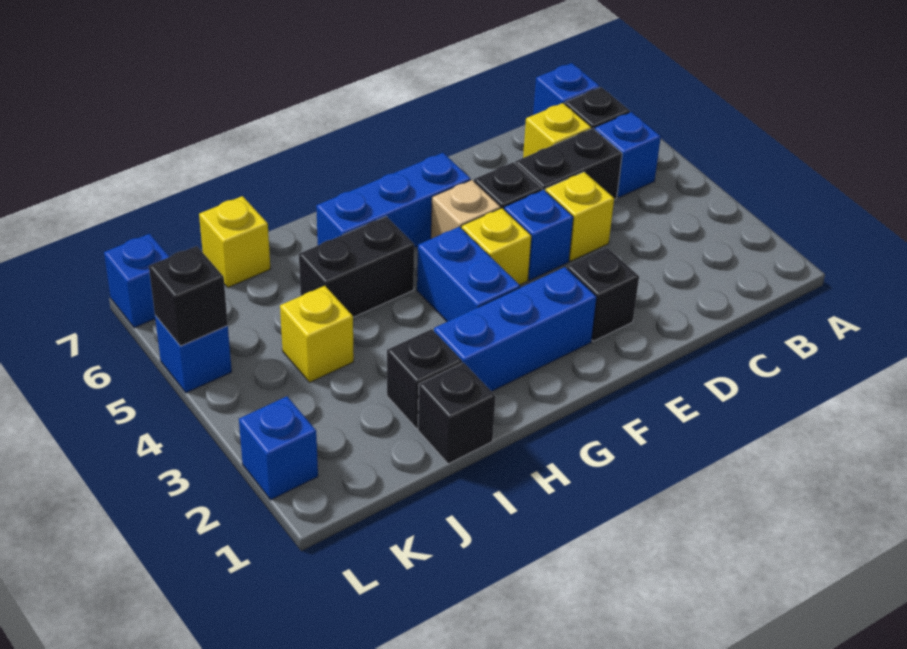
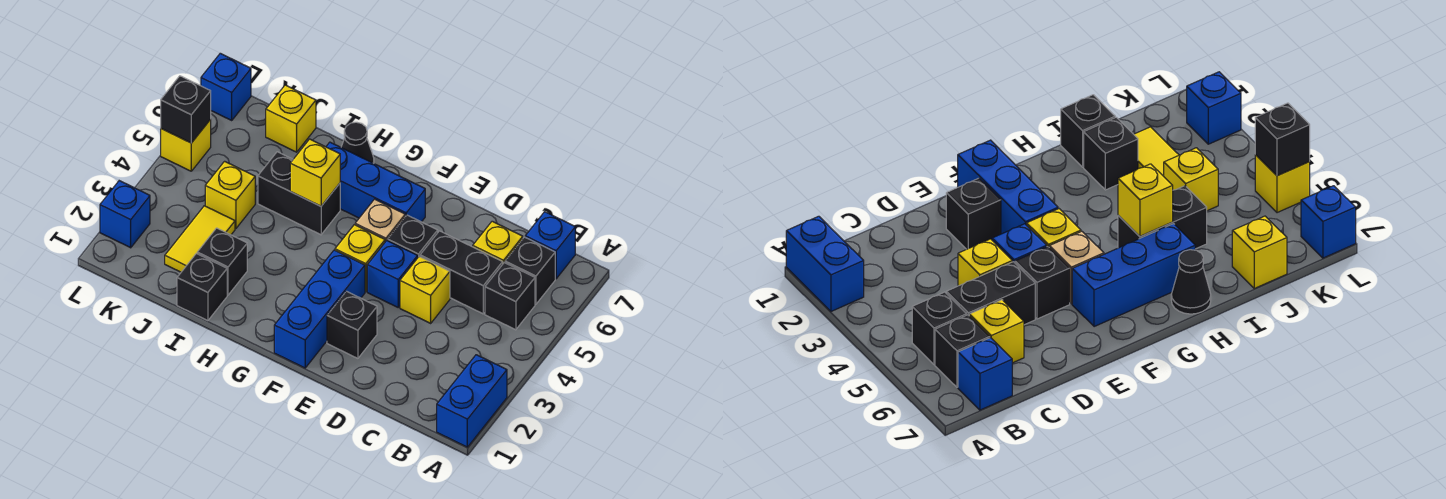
blue 1x1 brick [595,112,661,197] -> black 1x1 brick [485,263,535,330]
blue 1x3 brick [434,267,597,391] -> blue 1x3 brick turned to [274,250,365,368]
blue 1x2 brick [417,227,520,322] -> blue 1x2 brick moved to [437,355,507,447]
none -> yellow 1x1 brick [290,139,340,206]
none -> black 1x1 cone [341,122,374,163]
none -> yellow 1x2 tile [165,206,235,272]
blue 1x1 brick [155,316,232,393] -> yellow 1x1 brick [161,119,211,171]

